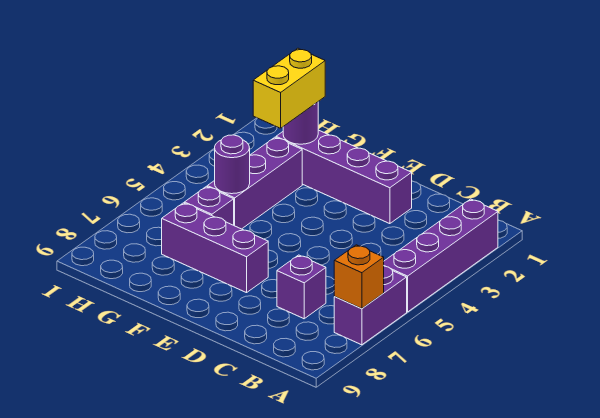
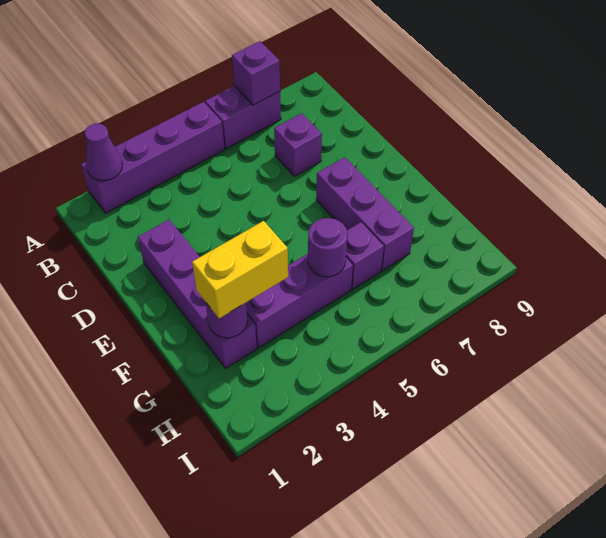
none -> purple 1x1 cone [85,123,122,181]
orange 1x1 brick [334,245,384,309] -> purple 1x1 brick [232,41,280,105]

